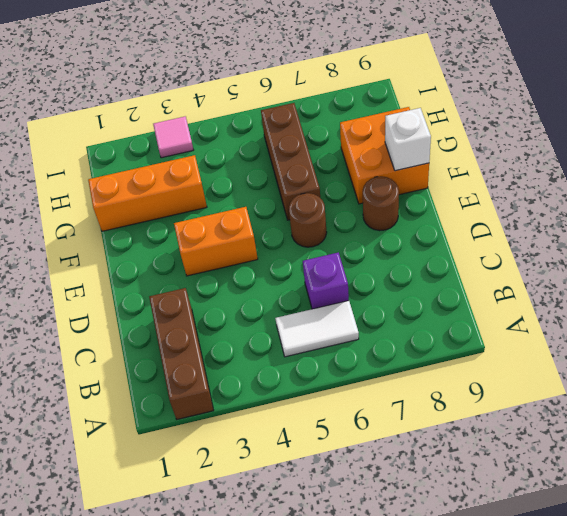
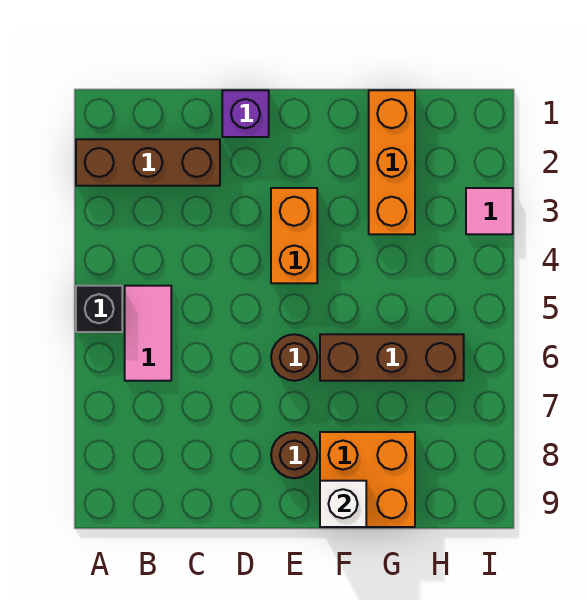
none -> black 1x1 brick [76,286,122,332]
white 1x2 tile [275,301,359,357] -> pink 1x2 tile [125,286,171,381]
purple 1x1 brick [303,252,349,309] -> purple 1x1 brick moved to [222,90,269,137]

